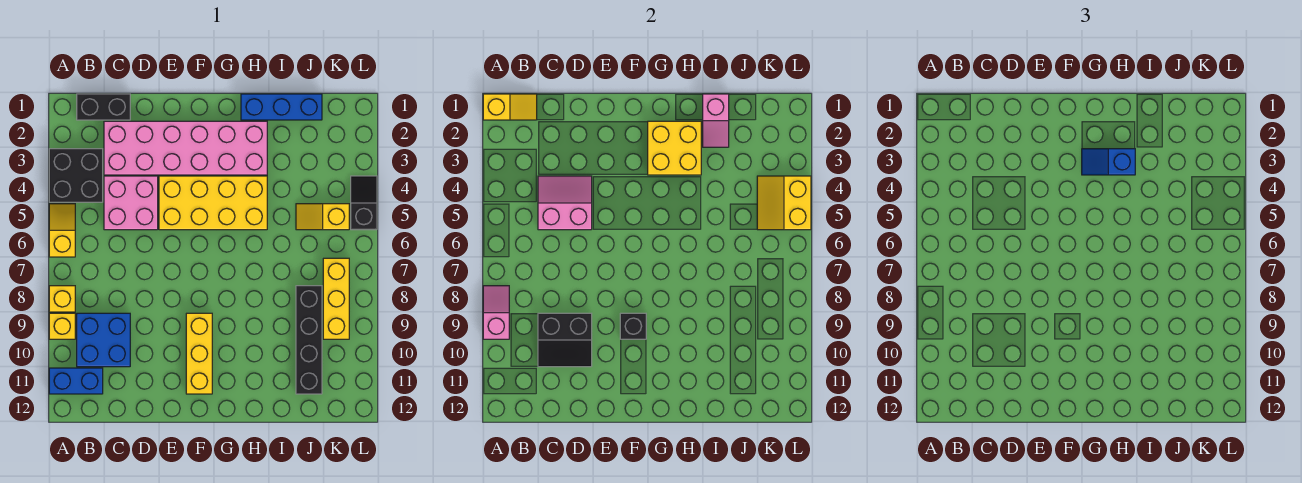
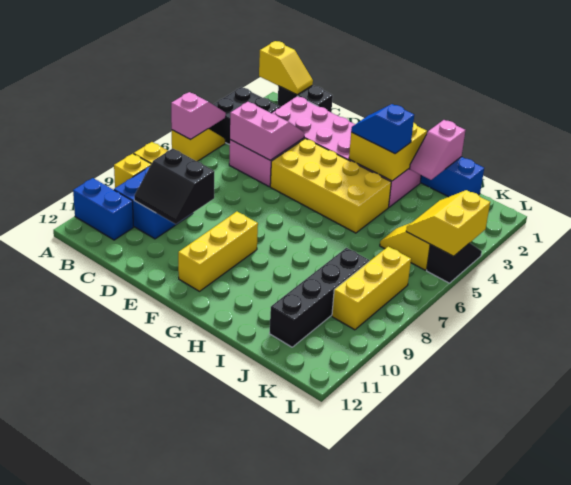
pink 1x2 slope [483,286,509,339] -> pink 1x2 slope moved to [171,92,226,140]
black 1x1 brick [620,313,646,339] -> none

